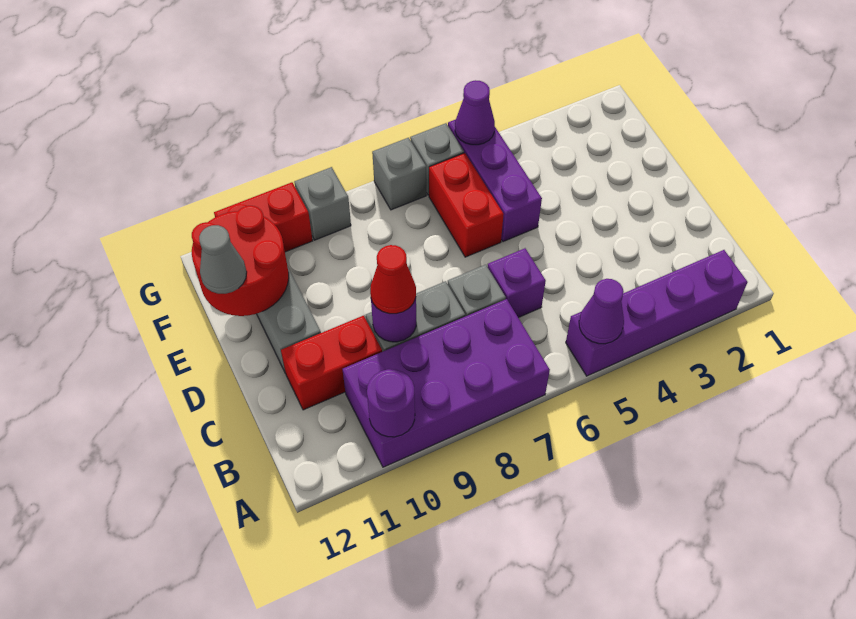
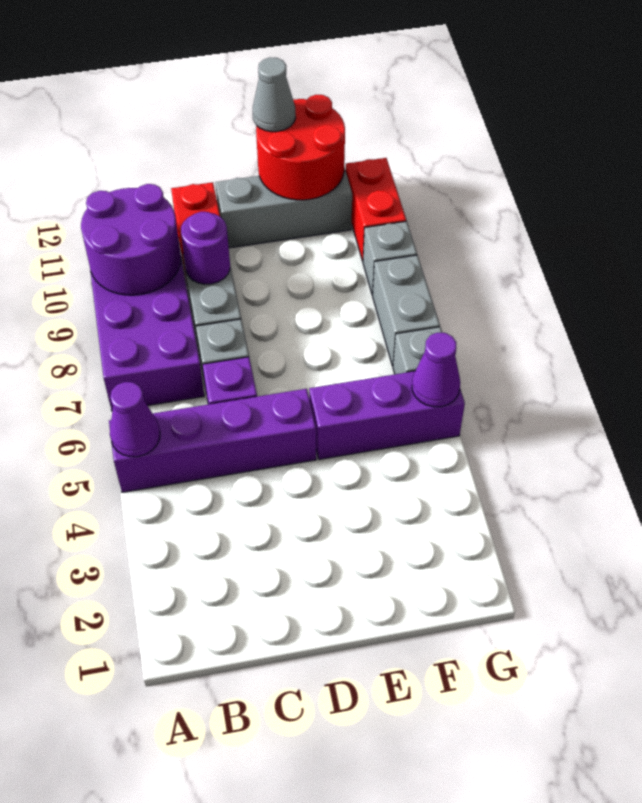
purple 1x4 brick [566,250,748,376] -> purple 1x4 brick turned to [109,389,316,492]
purple 1x1 round brick [367,369,415,437] -> purple 2x2 round brick [81,184,181,295]
red 1x1 cone [370,245,416,314] -> none
red 1x2 brick [429,153,504,257] -> none
grey 1x1 brick [372,138,426,210] -> grey 1x2 brick [373,255,440,366]

